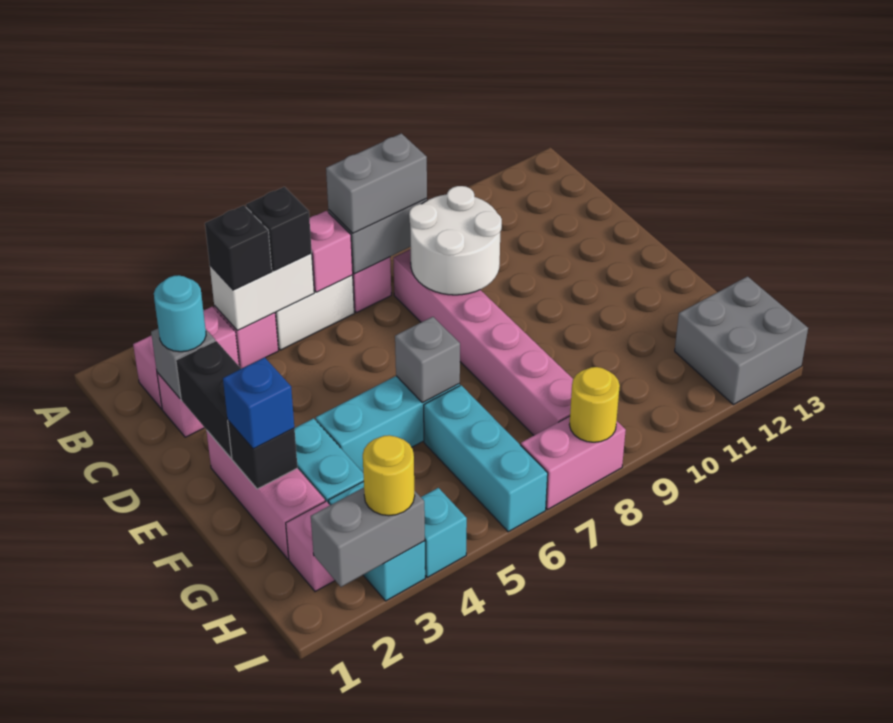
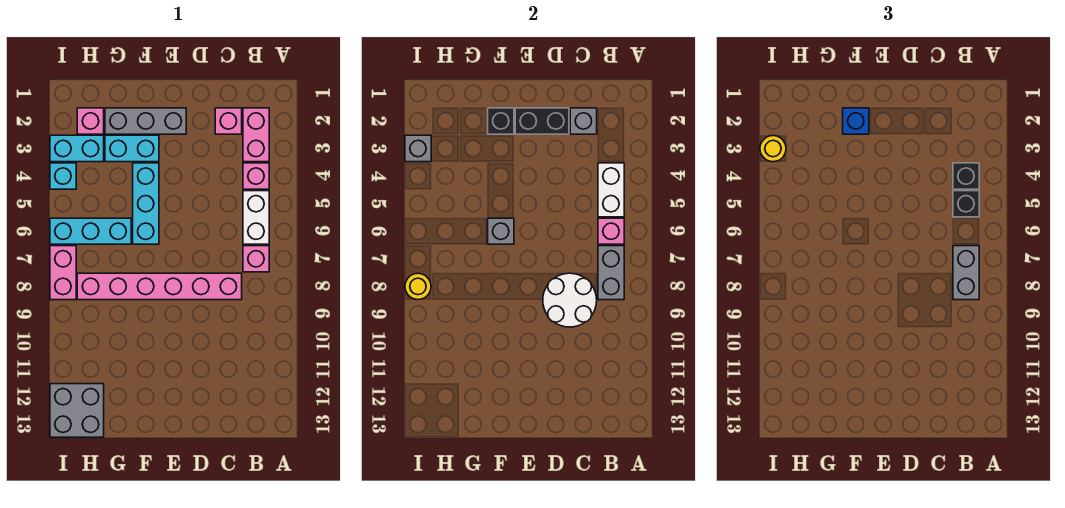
cyan 1x1 round brick [154,275,206,352] -> none
pink 1x3 brick [206,430,325,559] -> grey 1x3 brick [105,108,186,134]
grey 1x2 brick [311,488,425,587] -> grey 1x1 brick [405,135,431,162]

